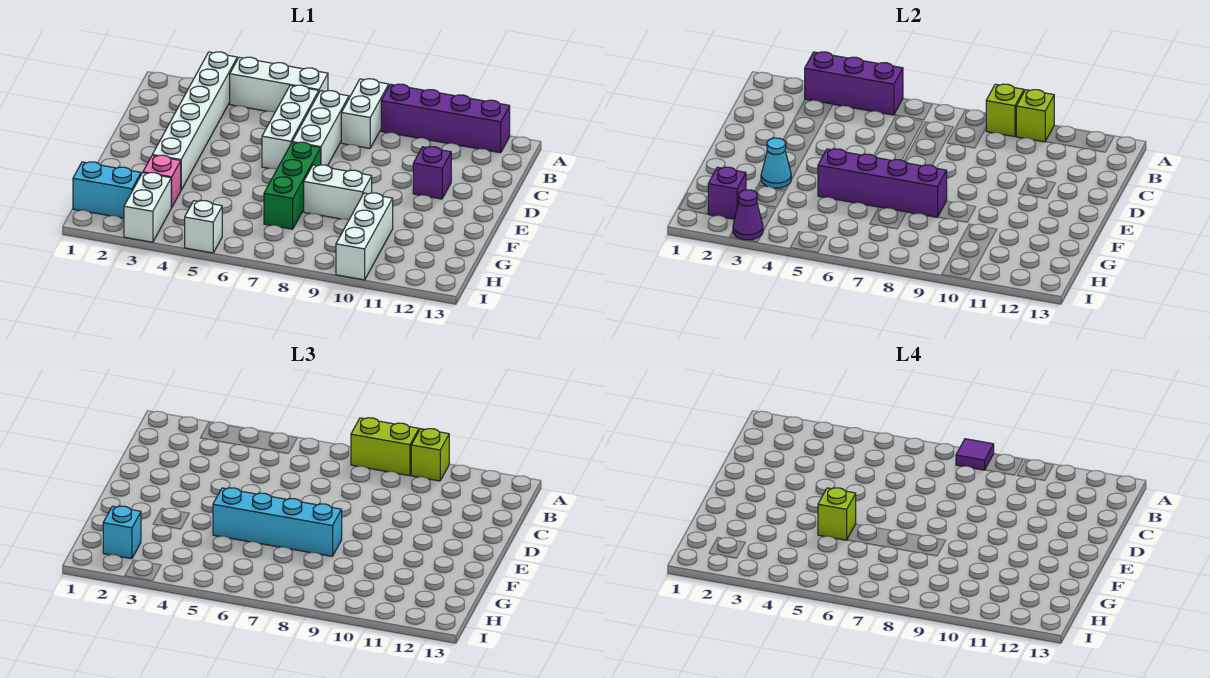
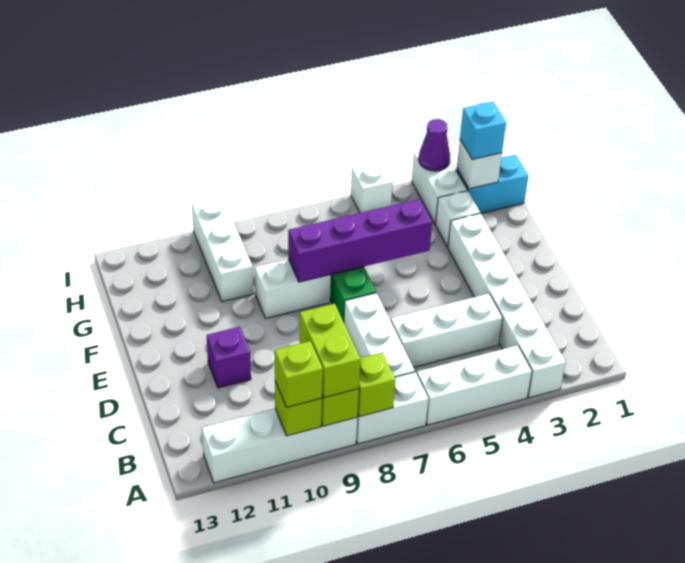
purple 1x3 brick [805,52,903,115] -> none
white 1x2 brick [341,79,389,148] -> white 1x2 brick turned to [356,372,428,444]
lime 1x2 brick [351,418,419,476] -> lime 1x2 brick turned to [300,304,360,398]
purple 1x1 tile [956,439,994,470] -> none
purple 1x4 brick [381,84,510,153] -> white 1x4 brick [202,409,357,483]
white 1x3 brick [262,85,319,169] -> white 1x3 brick turned to [391,294,503,367]
cyan 1x1 cone [761,138,792,188] -> none
cyan 1x4 brick [213,488,342,556] -> none
lime 1x1 brick [818,488,856,540] -> lime 1x1 brick moved to [358,352,395,417]
pink 1x1 brick [143,155,181,208] -> white 1x1 brick [435,191,480,247]
purple 1x1 brick [708,167,746,219] -> white 1x1 brick [457,140,502,189]

